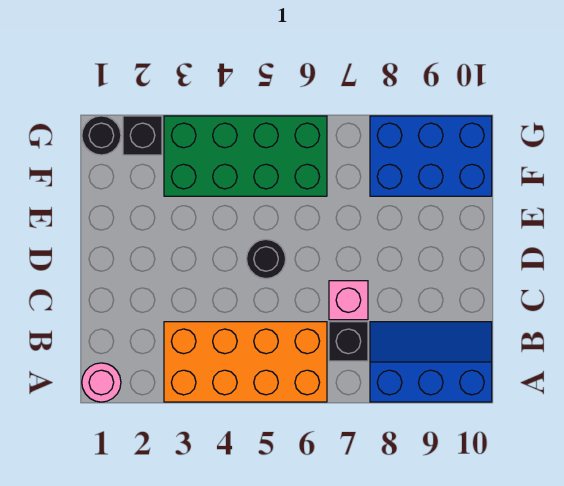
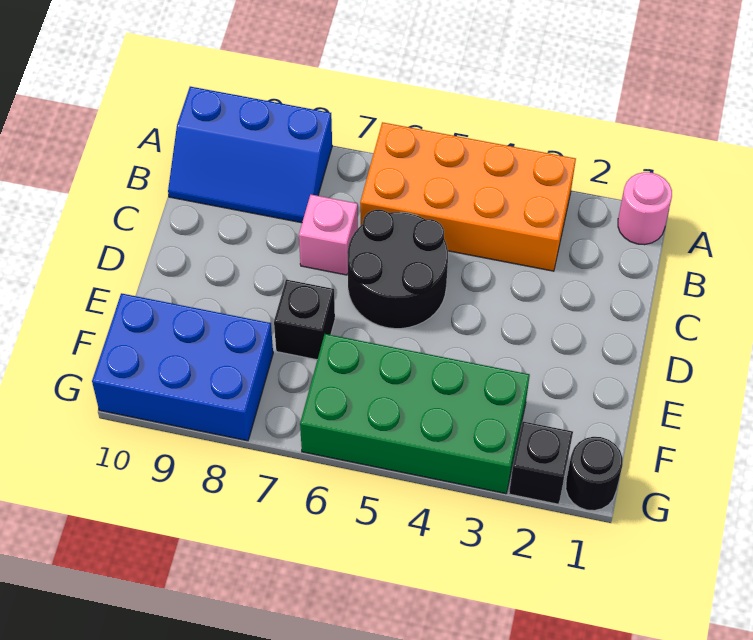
black 1x1 brick [329,322,368,361] -> black 1x1 brick moved to [274,280,335,360]
black 1x1 round brick [247,239,286,279] -> black 2x2 round brick [347,210,448,329]

